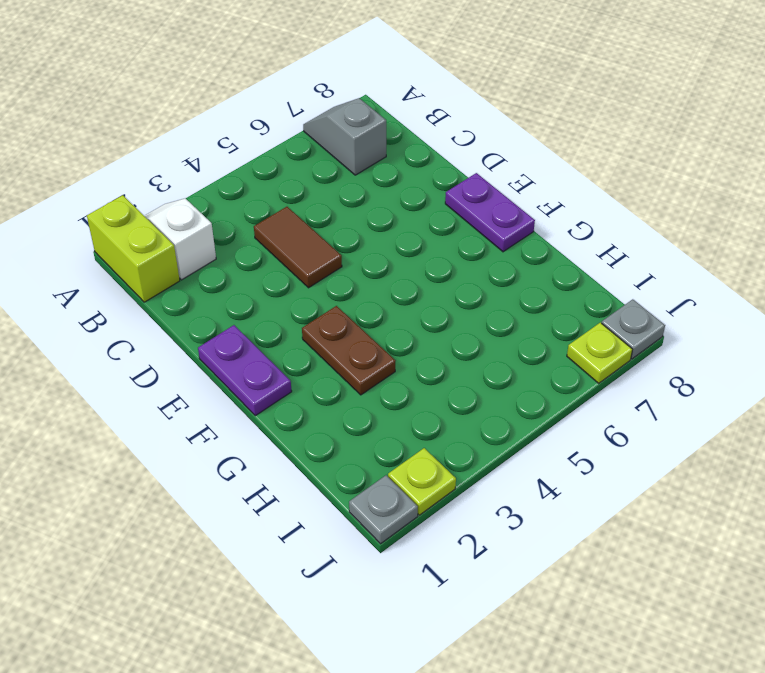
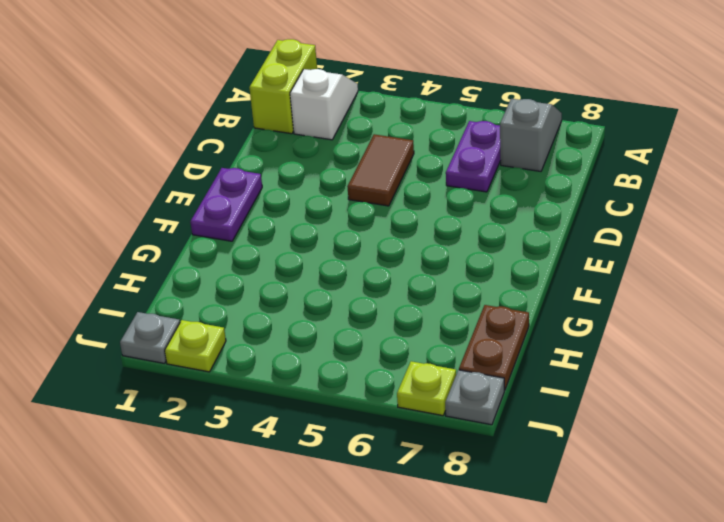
purple 1x2 plate [445,173,535,252] -> purple 1x2 plate moved to [446,121,501,192]
brown 1x2 plate [302,306,395,395] -> brown 1x2 plate moved to [459,305,529,390]

